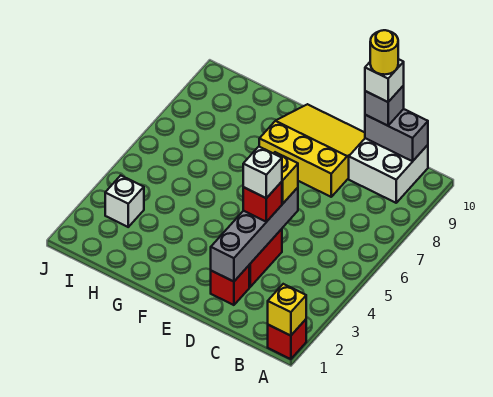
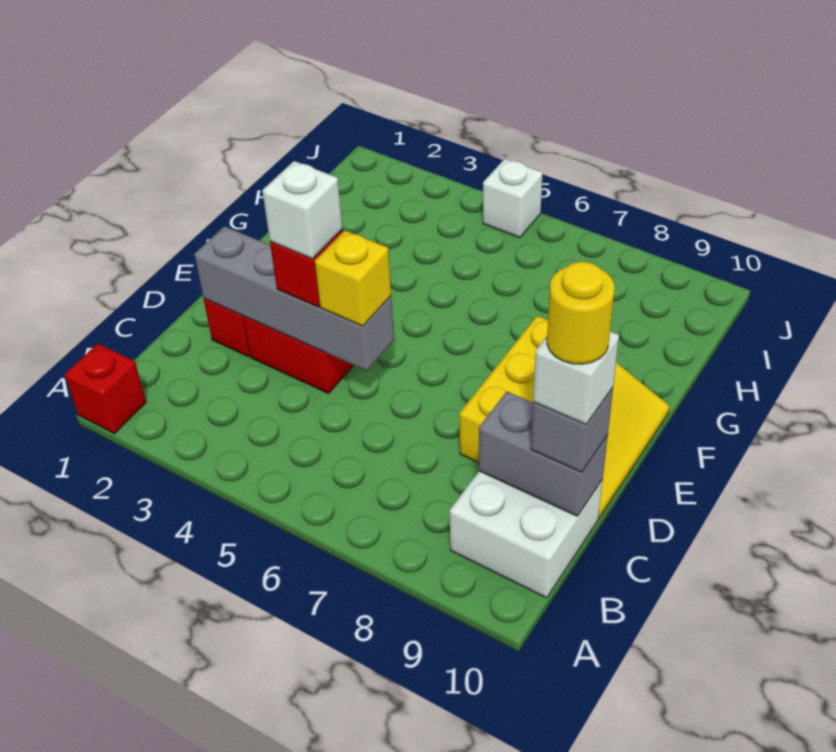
yellow 1x1 brick [268,284,306,336] -> none
grey 1x2 brick [365,109,428,161] -> grey 1x2 brick turned to [479,392,608,516]
white 1x1 brick [105,176,144,227] -> white 1x1 brick moved to [483,159,543,238]

